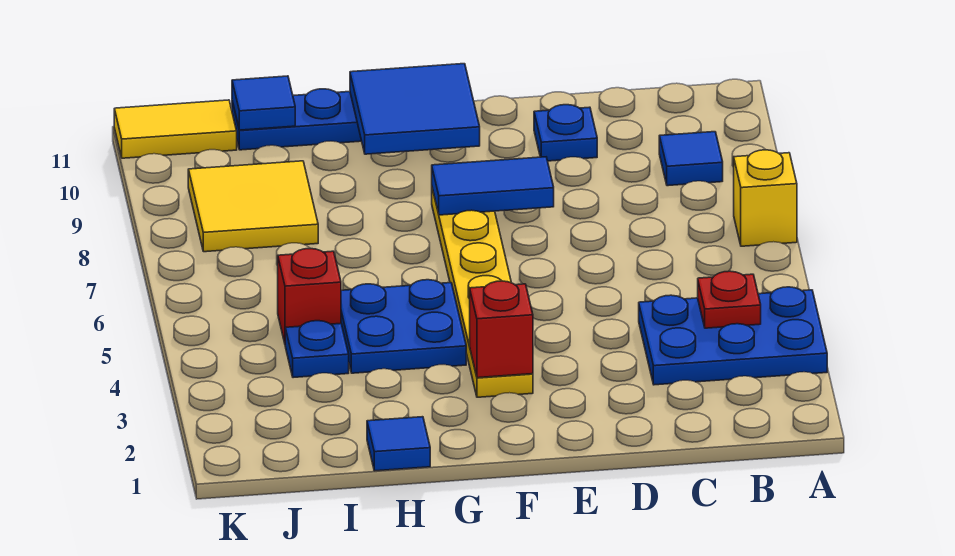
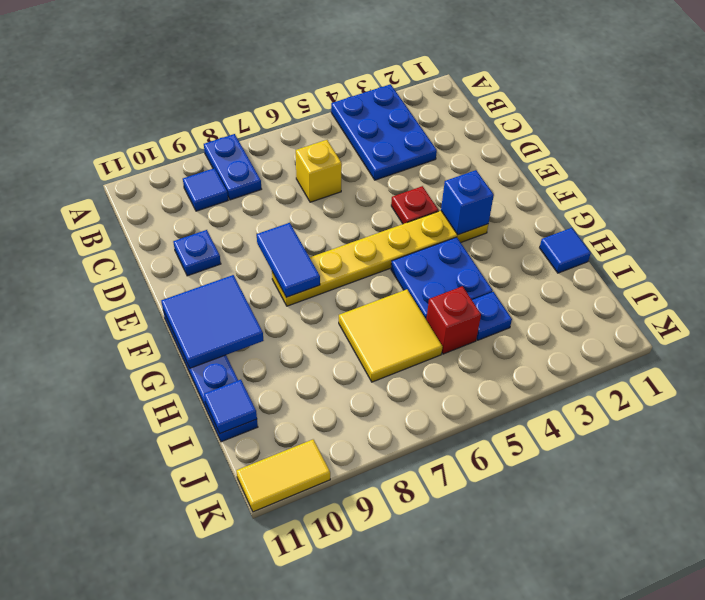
yellow 1x1 brick [734,150,797,246] -> yellow 1x1 brick moved to [296,140,342,202]
none -> blue 1x2 plate [204,134,261,200]
red 1x1 plate [698,271,761,328] -> red 1x1 plate moved to [391,186,439,224]
red 1x1 brick [470,281,533,378] -> blue 1x1 brick [441,170,494,235]
yellow 2x2 tile [188,161,318,252] -> yellow 2x2 tile moved to [339,289,442,382]
yellow 1x2 tile [114,100,237,158] -> yellow 1x2 tile turned to [236,440,330,512]

